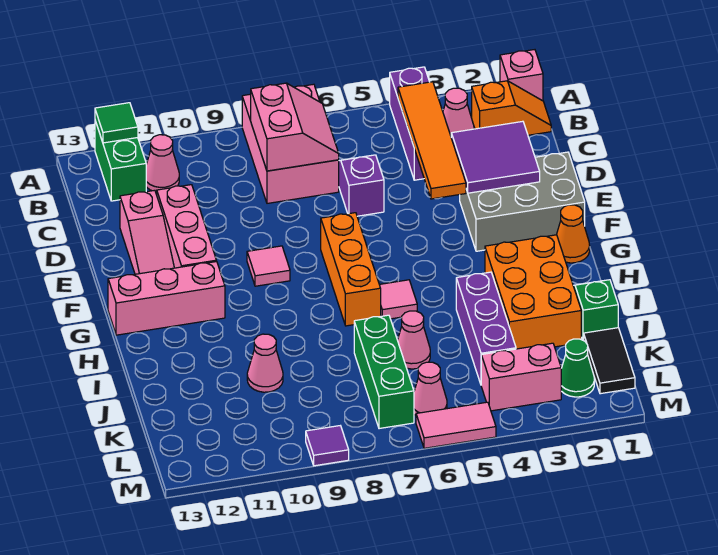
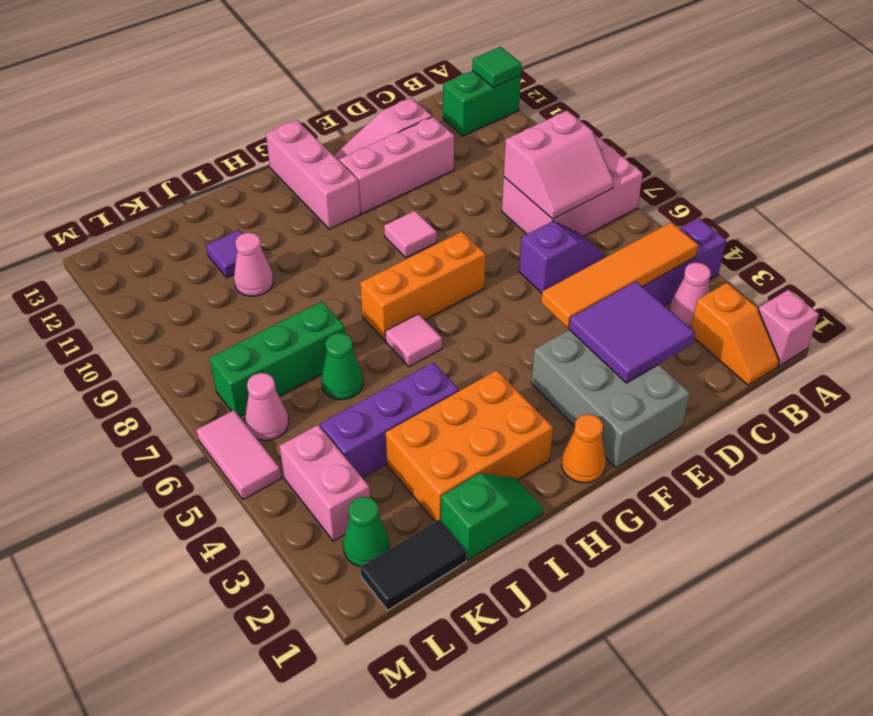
pink 1x1 cone [146,135,179,192] -> none
pink 1x1 cone [398,311,430,369] -> green 1x1 cone [321,333,363,400]
purple 1x1 tile [306,426,349,466] -> purple 1x1 tile moved to [206,230,243,278]

